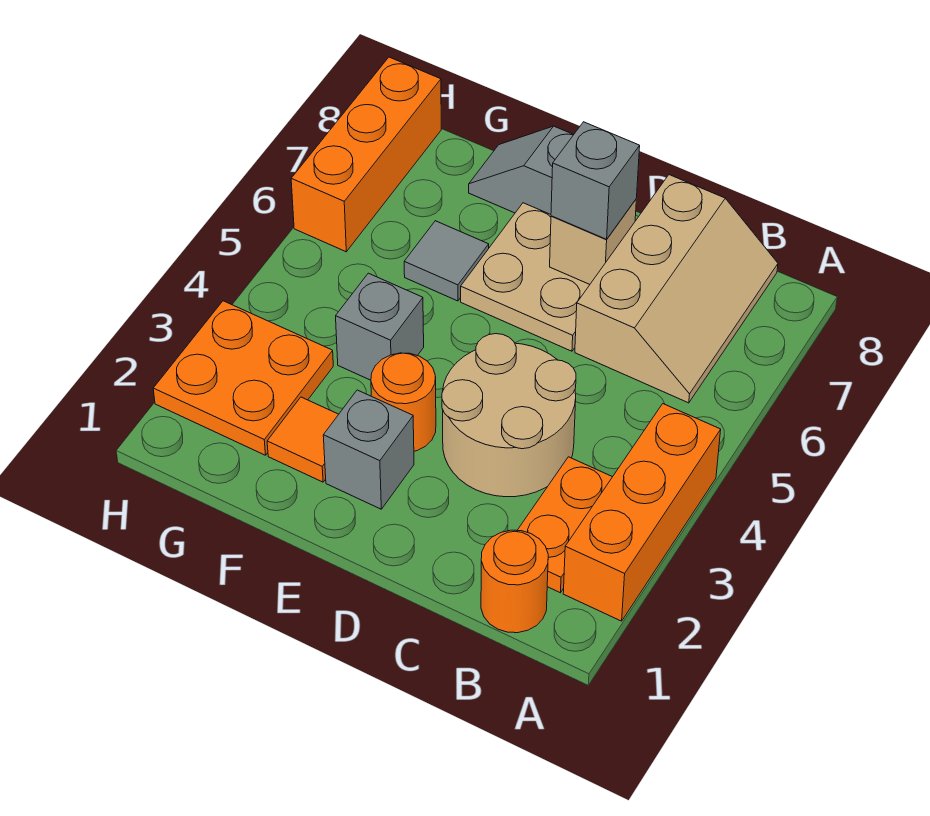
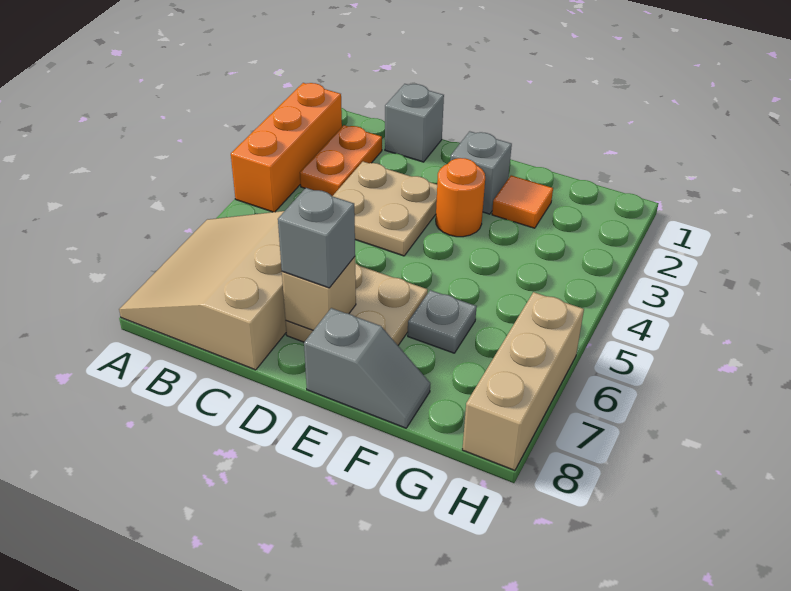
orange 1x1 round brick [481,530,548,633] -> none
tan 2x3 slope [575,175,778,403] -> tan 3x3 slope [119,211,286,370]
tan 2x2 round brick [442,334,576,497] -> tan 2x2 plate [333,162,437,256]
grey 1x1 brick [336,273,424,380] -> grey 1x1 brick moved to [385,84,444,162]
grey 1x1 tile [404,221,489,301] -> grey 1x1 plate [408,290,477,353]
orange 2x2 plate [153,301,333,455] -> none
orange 1x3 brick [291,57,441,252] -> tan 1x3 brick [462,292,584,471]

